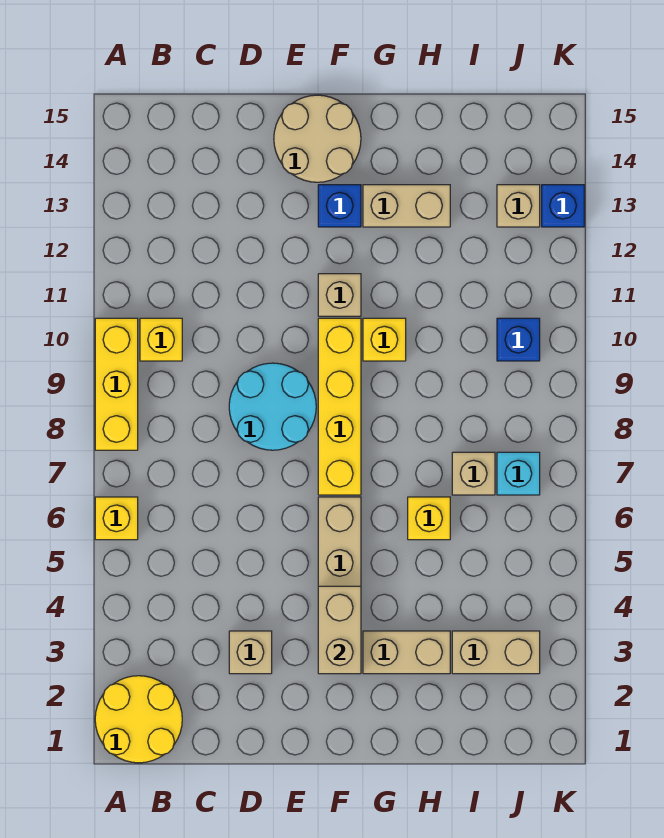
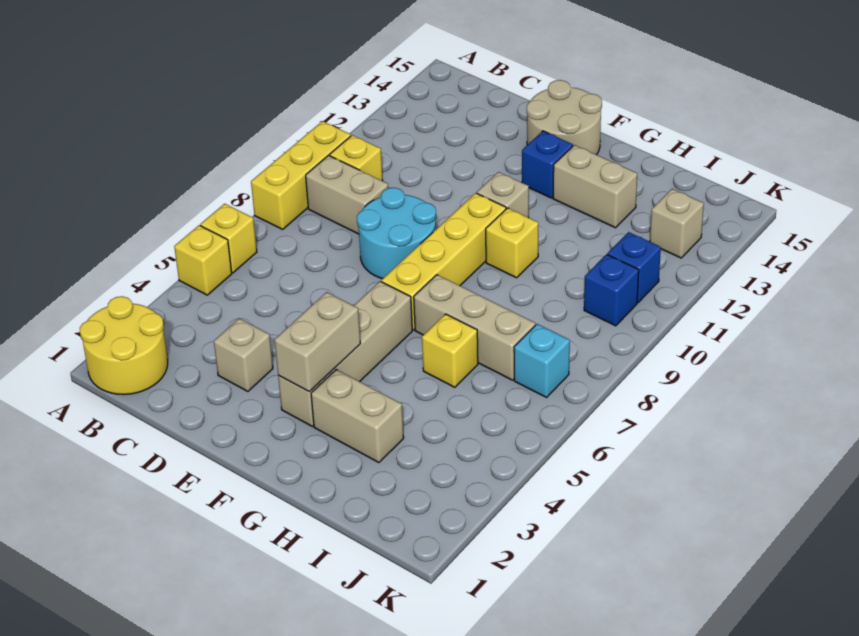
none -> yellow 1x1 brick [174,225,232,295]
tan 1x2 brick [452,631,540,674] -> tan 1x2 brick moved to [306,155,388,234]
tan 1x1 brick [452,452,495,495] -> tan 1x3 brick [414,275,535,380]
blue 1x1 brick [542,185,584,227] -> blue 1x1 brick moved to [607,232,661,303]

